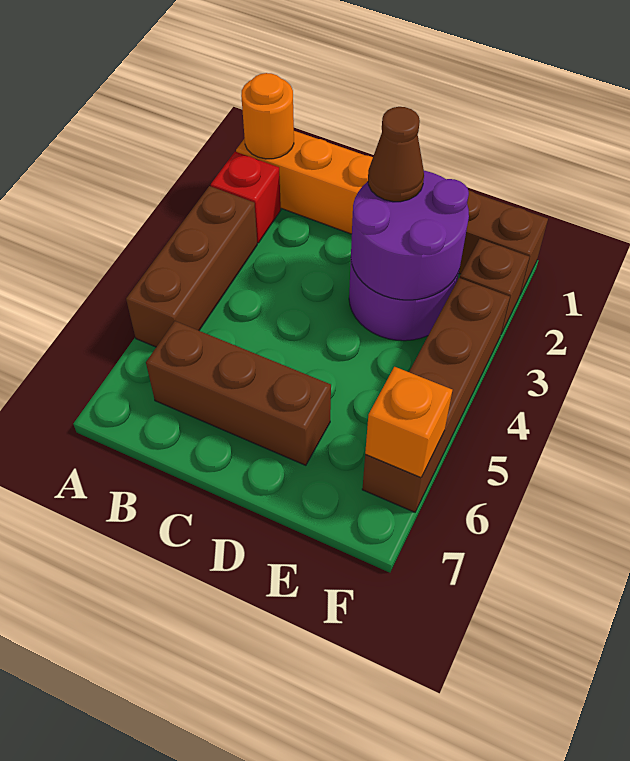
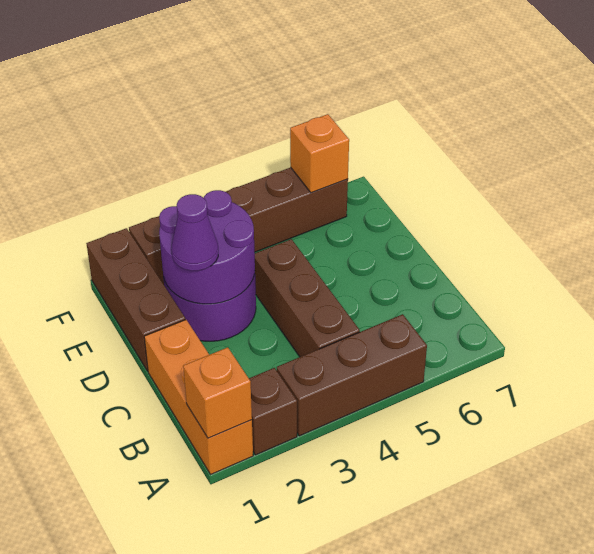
orange 1x1 round brick [241,73,294,159] -> orange 1x1 brick [183,347,252,438]
red 1x1 brick [211,152,281,243] -> brown 1x1 brick [249,368,297,455]
brown 1x3 brick [146,321,331,465] -> brown 1x3 brick moved to [255,239,360,357]
brown 1x1 cone [368,107,424,202] -> purple 1x1 cone [171,194,218,271]

